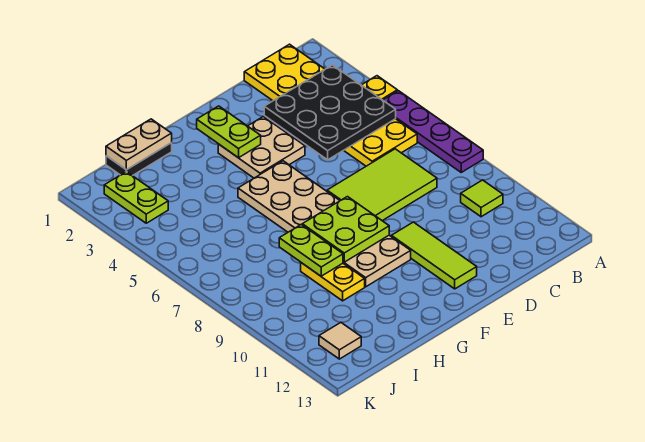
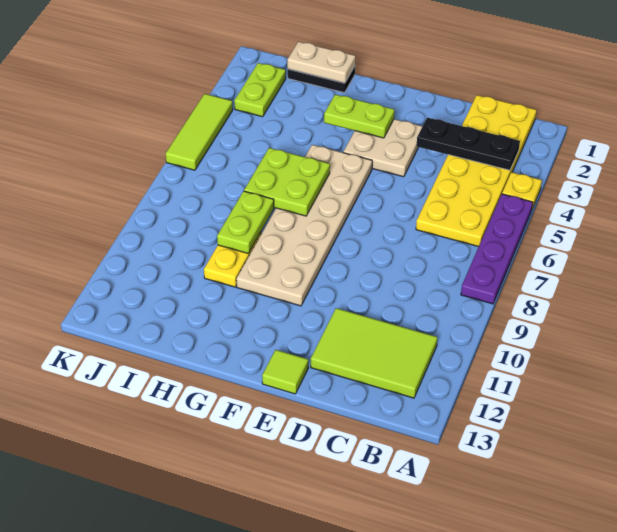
black 3x3 plate [264,65,396,160] -> black 1x3 plate [417,118,520,170]
lime 1x1 tile [461,180,503,217] -> lime 1x1 tile moved to [262,350,308,394]
lime 2x3 tile [327,149,437,221] -> lime 2x3 tile moved to [311,308,437,398]
lime 1x3 tile [391,222,477,289] -> lime 1x3 tile moved to [166,94,233,170]
lime 1x2 plate [197,106,261,158] -> lime 1x2 plate turned to [324,95,394,138]
lime 2x2 plate [302,197,389,262] -> lime 2x2 plate moved to [244,148,330,216]
tan 1x1 tile [319,322,361,359] -> none

